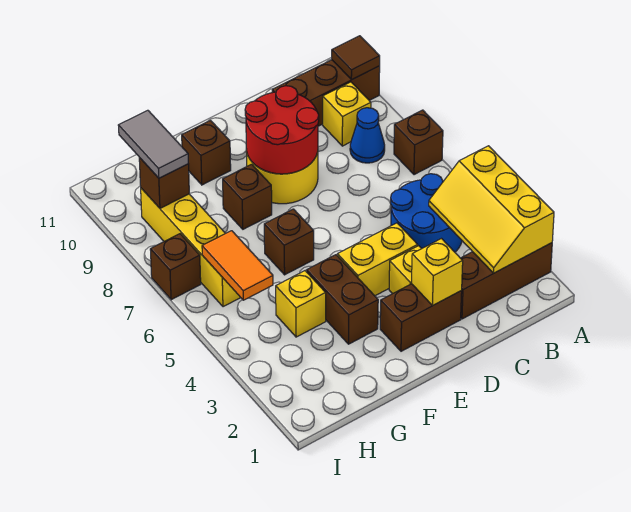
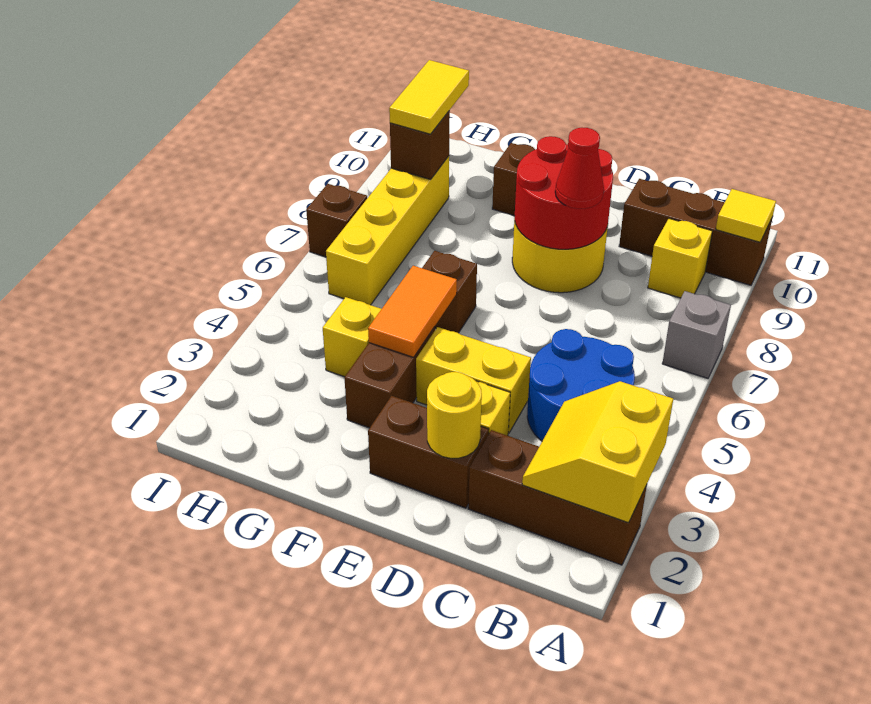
yellow 2x3 slope [429,146,554,273] -> yellow 2x2 slope [522,381,673,523]
brown 1x1 brick [394,110,443,175] -> grey 1x1 brick [662,291,731,378]
brown 1x1 tile [332,36,380,80] -> yellow 1x1 tile [716,189,776,242]
blue 1x1 cone [350,108,385,163] -> none
yellow 1x1 brick [412,239,463,306] -> yellow 1x1 round brick [427,372,482,458]
none -> red 1x1 cone [555,128,604,209]
brown 1x1 brick [223,164,272,229] -> none
orange 1x2 tile [202,231,273,300] -> orange 1x2 tile moved to [368,266,457,357]
grey 1x2 tile [118,110,188,178] -> yellow 1x2 tile [389,60,469,134]

